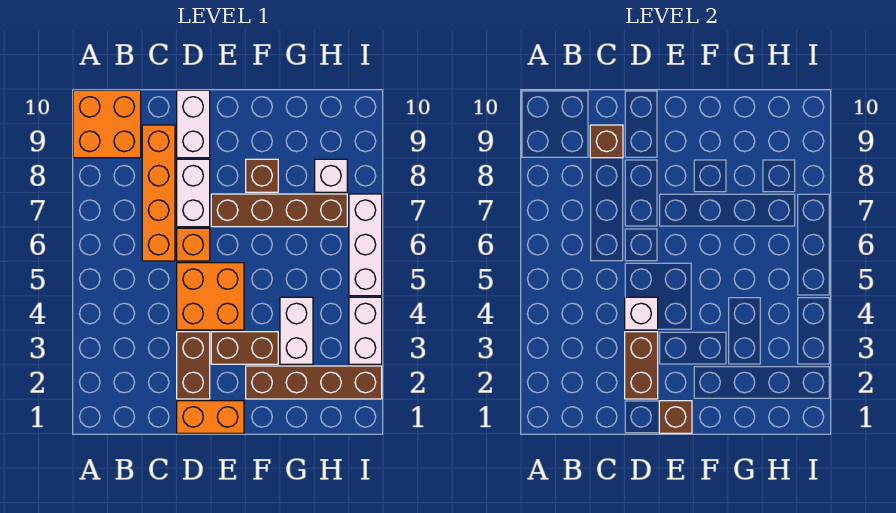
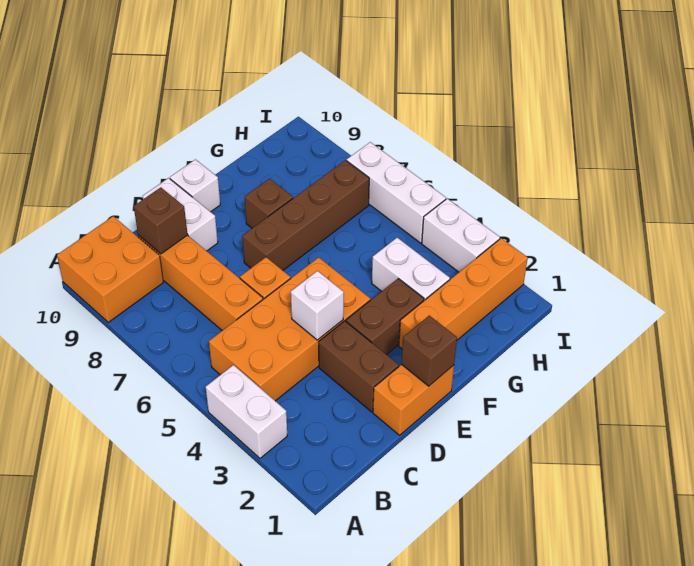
brown 1x2 brick [625,332,658,399] -> none
orange 2x2 brick [177,263,244,330] -> orange 2x4 brick [209,257,370,401]
white 1x2 brick [177,159,210,227] -> white 1x2 brick moved to [206,365,287,458]
brown 1x4 brick [246,366,382,399] -> orange 1x4 brick [399,238,528,349]
white 1x1 brick [315,159,347,192] -> white 1x1 brick moved to [170,159,220,212]

